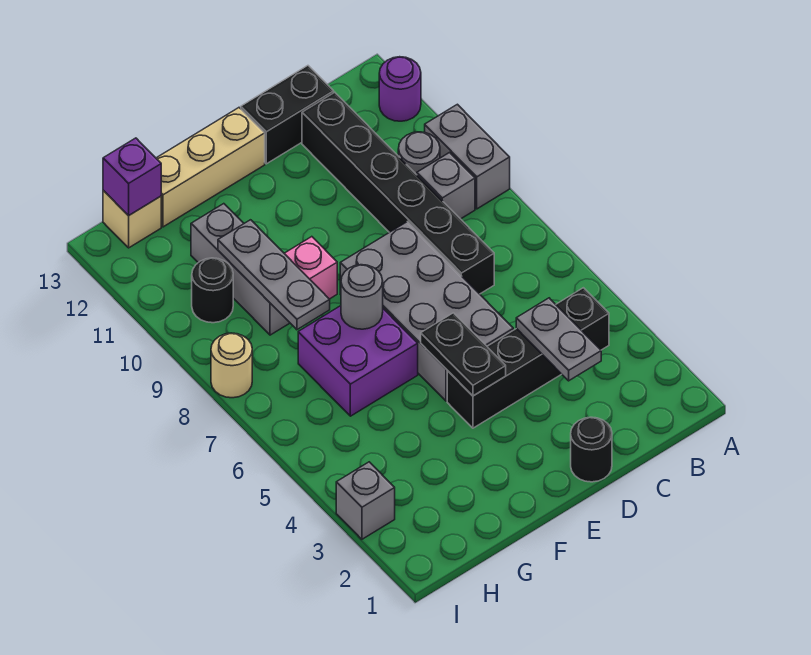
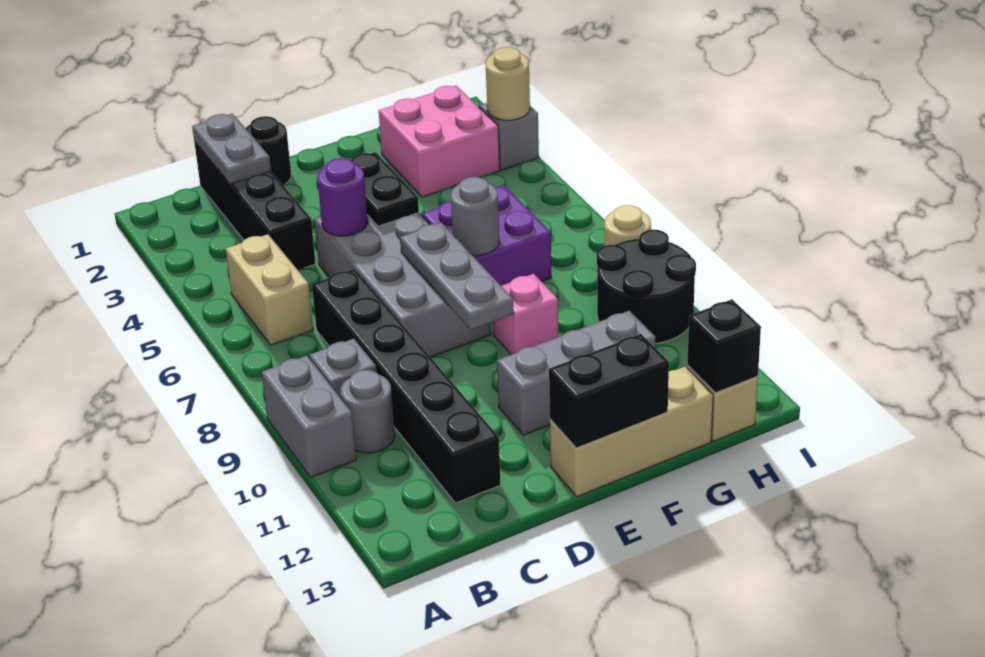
purple 1x1 round brick [379,57,421,121] -> purple 1x1 round brick moved to [317,158,368,236]
black 1x4 brick [447,288,609,428] -> black 1x4 brick turned to [194,142,316,270]
none -> tan 1x2 brick [226,234,313,345]
grey 1x2 plate [516,298,601,381] -> grey 1x2 plate moved to [192,113,271,184]
black 1x2 brick [241,66,334,164] -> black 1x2 brick moved to [549,334,669,448]
none -> pink 2x2 brick [379,86,500,197]
grey 1x3 plate [218,220,330,330] -> grey 1x3 plate moved to [400,223,514,330]
grey 1x3 brick [191,204,290,335] -> grey 1x3 brick turned to [497,311,656,435]
black 1x1 round brick [192,258,233,323] -> black 2x2 round brick [597,230,696,343]
purple 1x1 brick [103,138,161,216] -> black 1x1 brick [687,299,761,393]
none -> tan 1x1 round brick [486,47,530,120]

